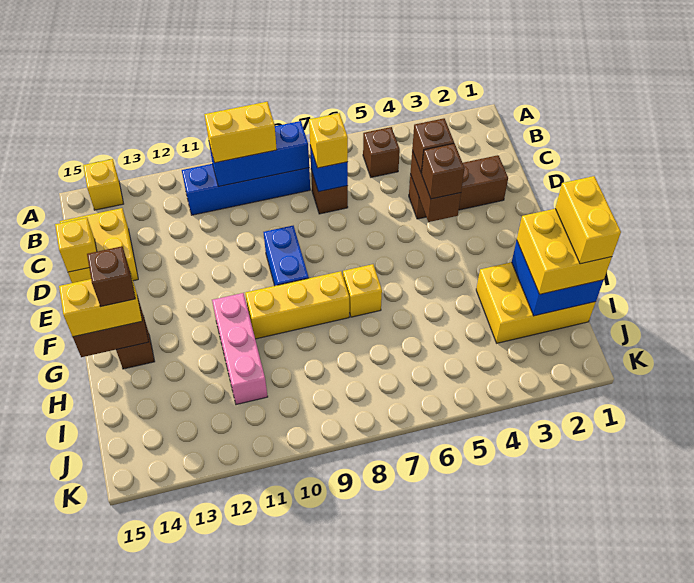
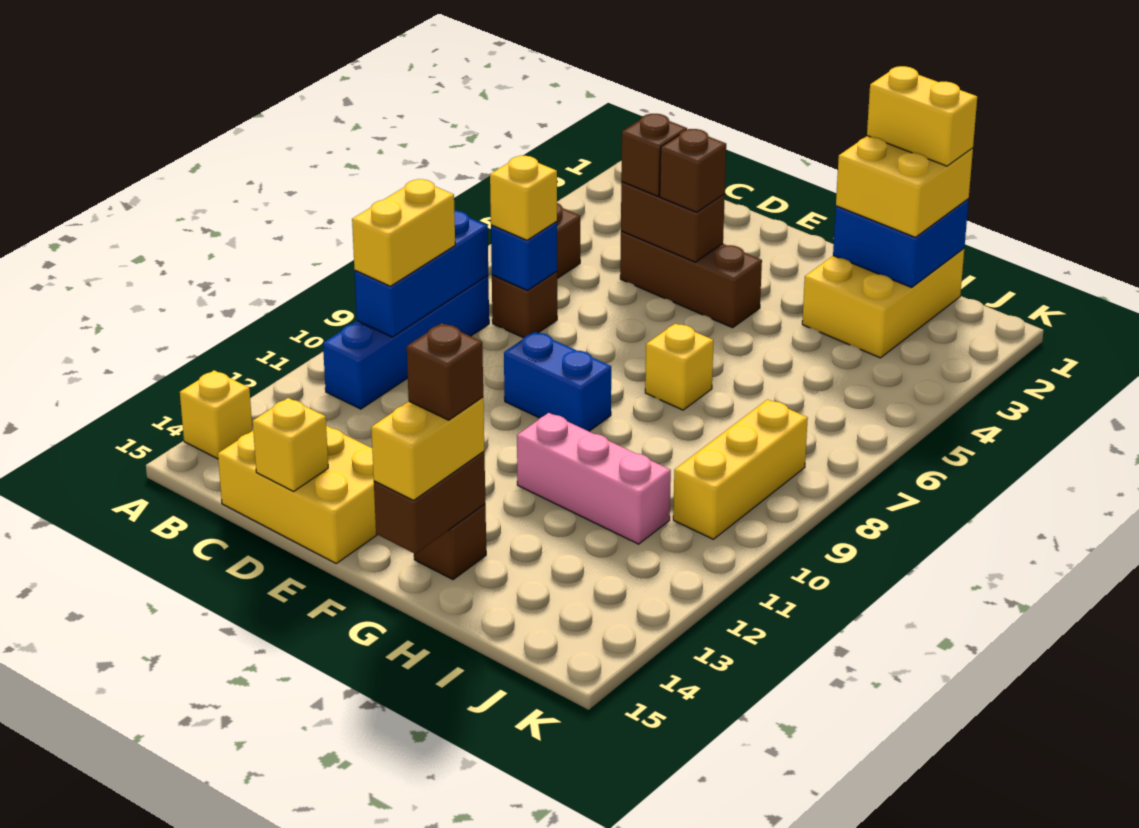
yellow 2x2 brick [60,208,138,283] -> yellow 2x3 brick [218,426,377,563]
brown 1x3 brick [409,155,508,219] -> brown 1x3 brick turned to [620,231,762,328]
yellow 1x3 brick [245,271,349,339] -> yellow 1x3 brick moved to [673,400,808,539]

